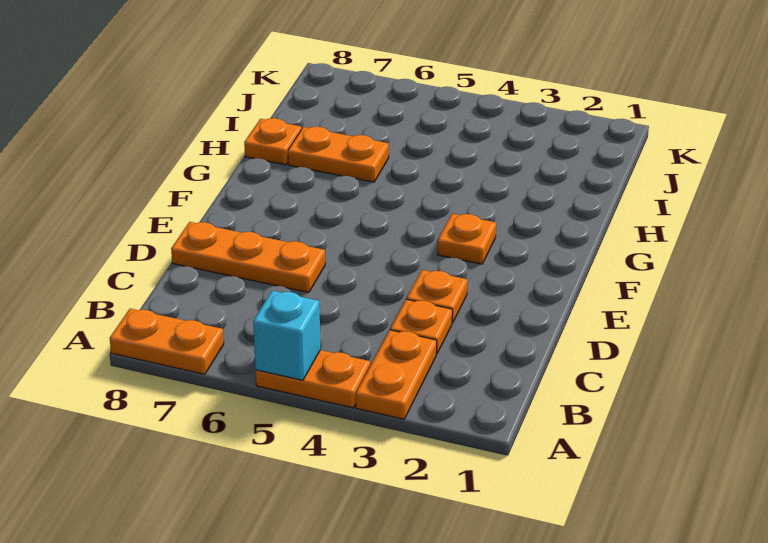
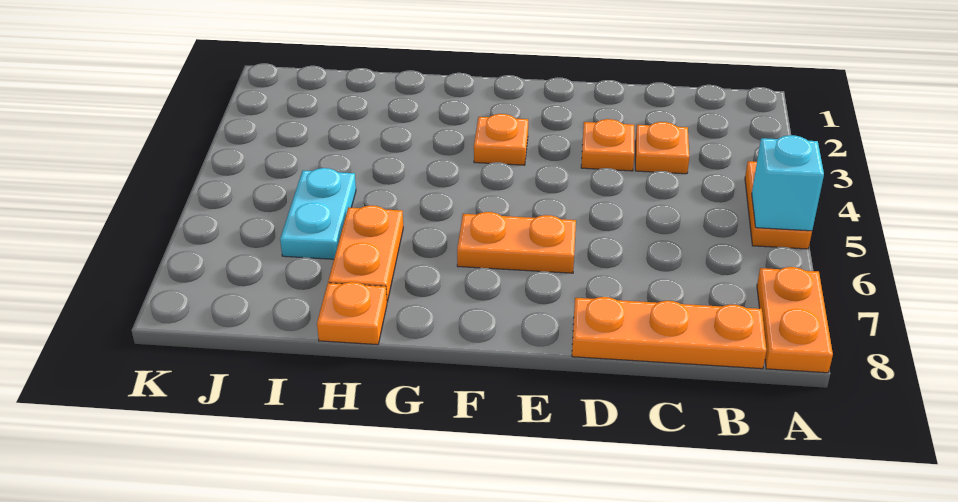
orange 1x2 plate [356,330,437,419] -> orange 1x2 plate moved to [457,212,576,273]
orange 1x3 plate [171,222,325,293] -> orange 1x3 plate turned to [572,297,766,369]
none -> cyan 1x2 plate [280,168,356,259]

